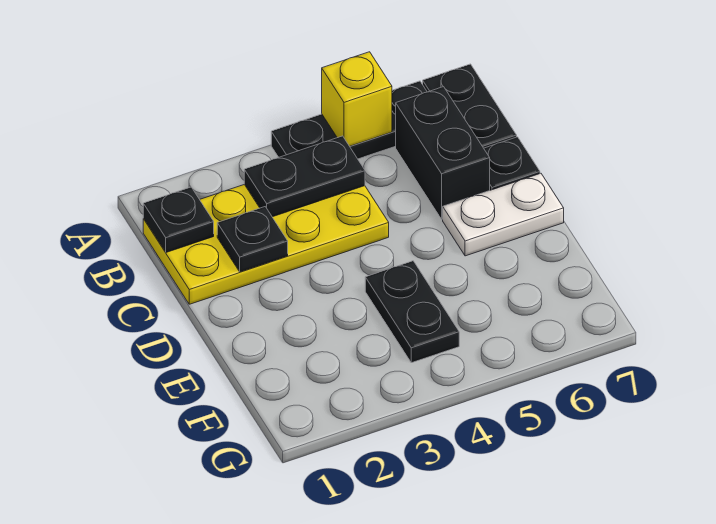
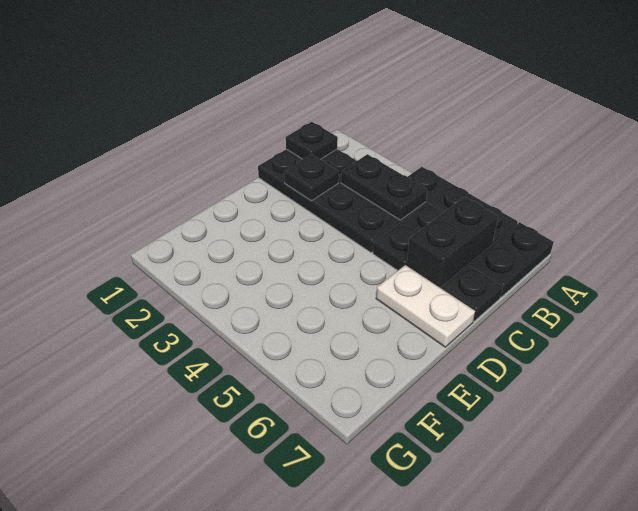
yellow 1x1 brick [322,52,392,146] -> none
yellow 2x4 plate [143,185,389,304] -> black 2x4 plate [258,149,426,253]
black 1x2 plate [365,261,459,363] -> black 1x2 plate moved to [373,203,443,270]

